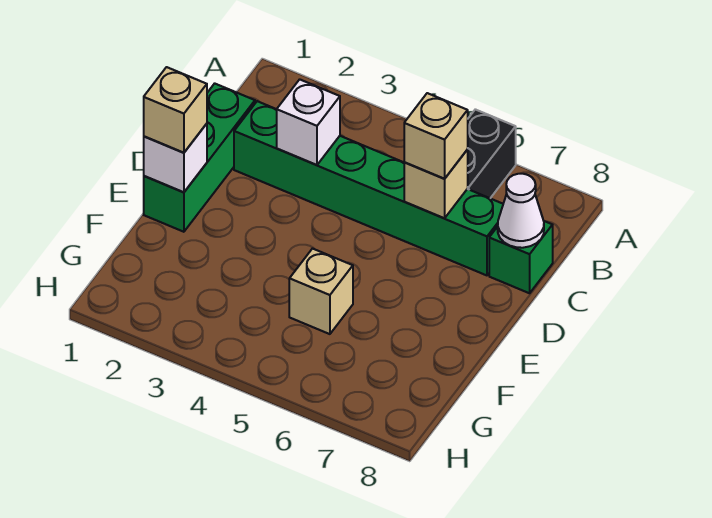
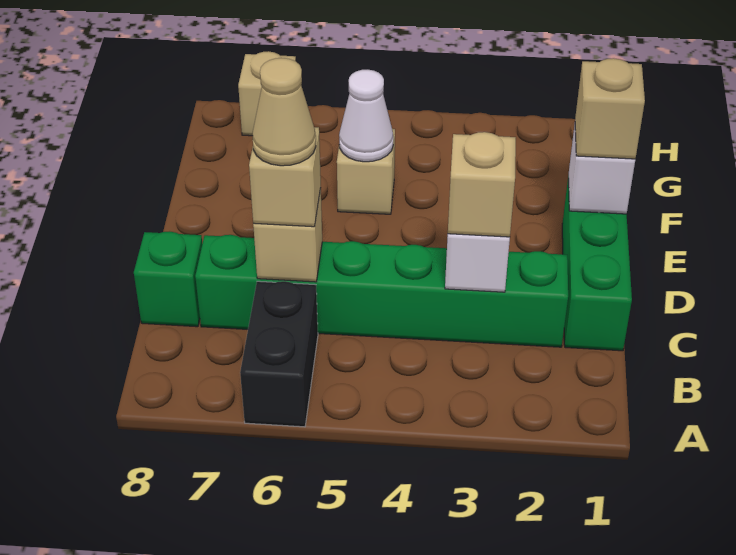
none -> tan 1x1 brick [448,132,516,237]
none -> tan 1x1 cone [252,58,316,166]
white 1x1 cone [498,174,544,248] -> white 1x1 cone moved to [339,70,393,162]
none -> tan 1x1 brick [238,51,296,136]

